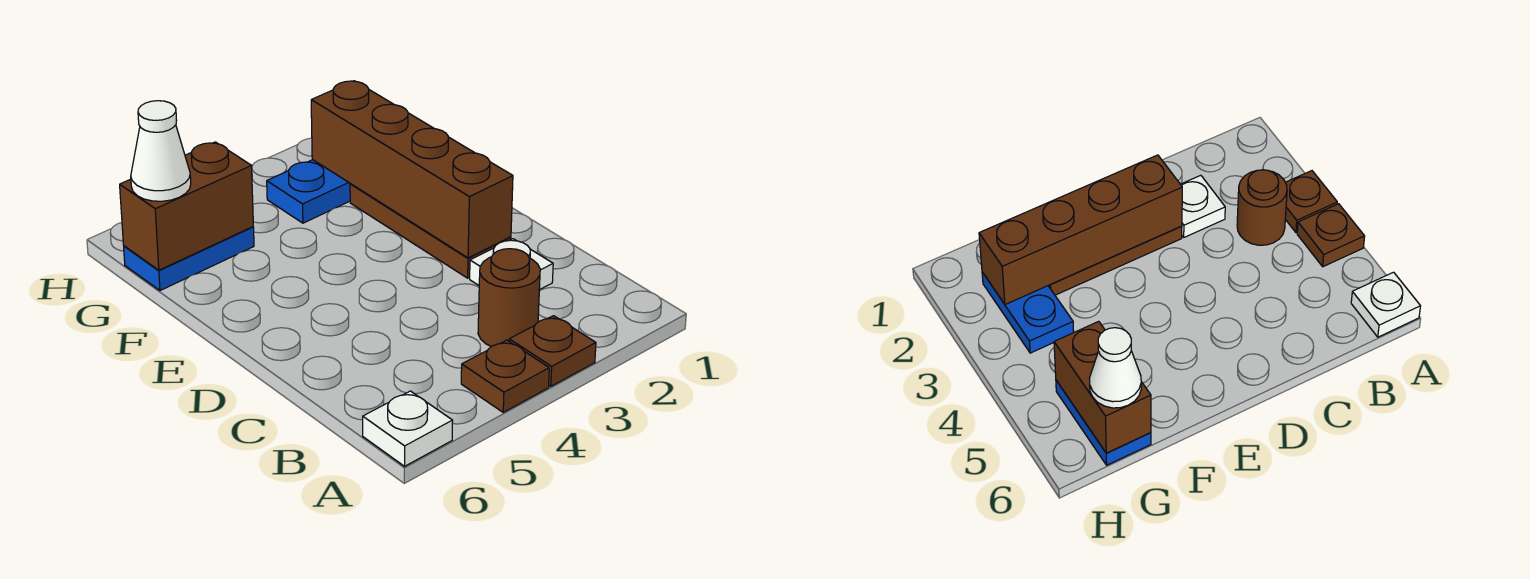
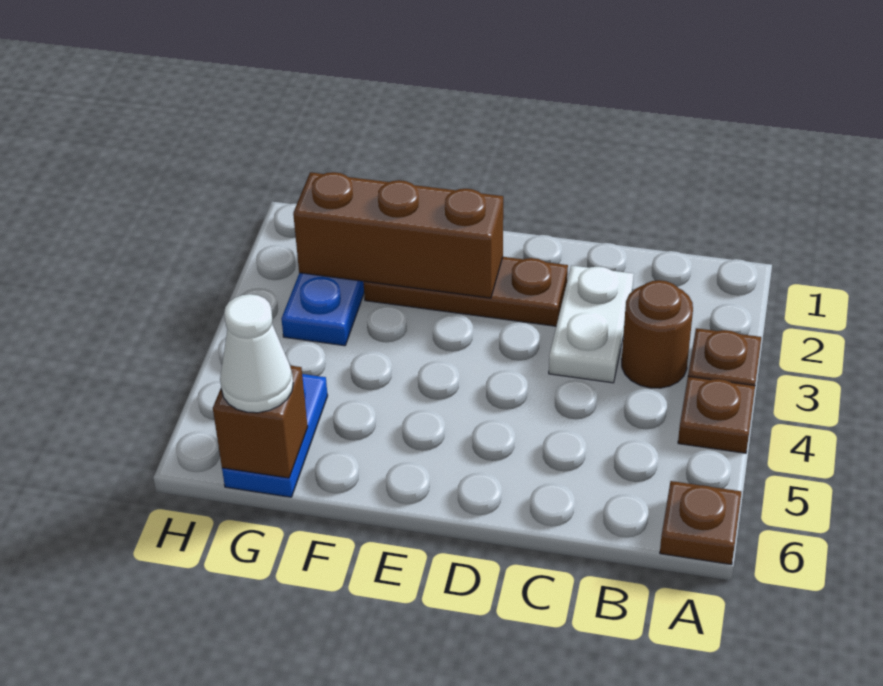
white 1x1 plate [363,391,453,466] -> brown 1x1 plate [660,481,741,565]
white 1x1 plate [470,239,553,290] -> white 1x2 plate [549,265,634,383]
brown 1x4 brick [311,81,513,258] -> brown 1x3 brick [293,172,503,298]
brown 1x2 brick [120,142,253,270] -> brown 1x1 brick [213,366,308,478]

